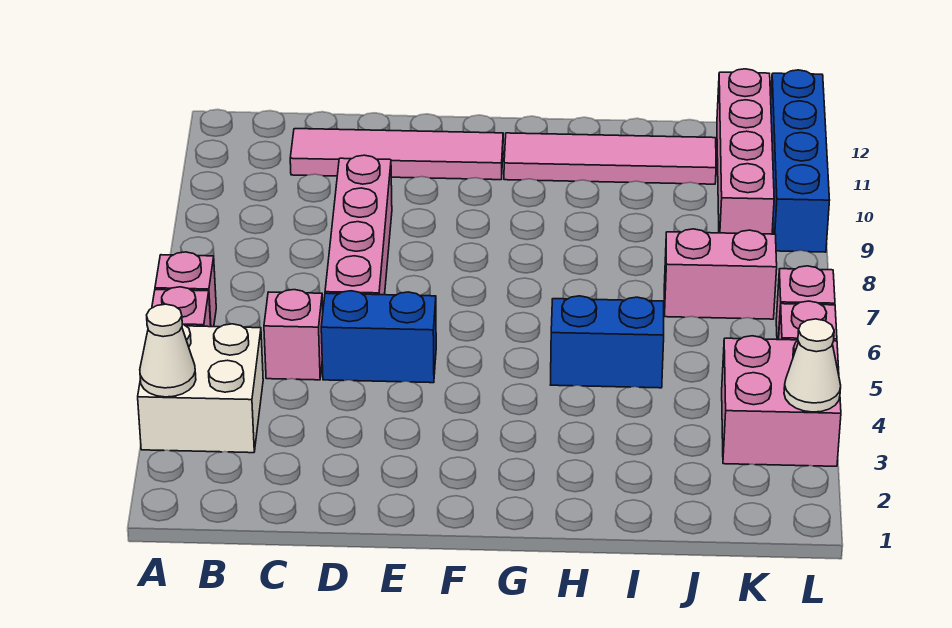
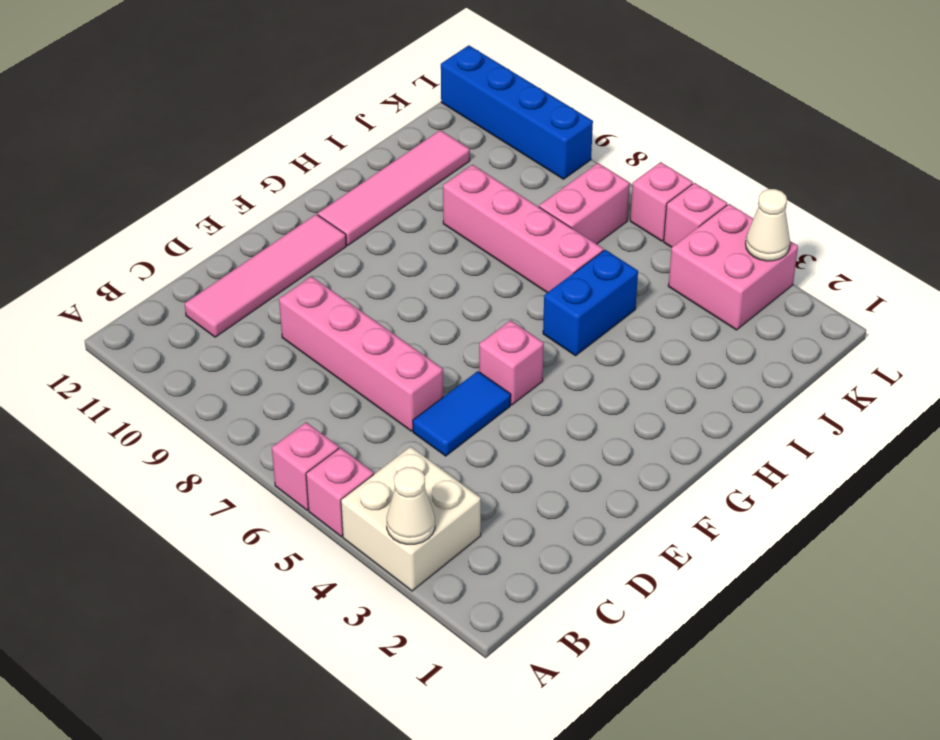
pink 1x1 brick [264,290,323,380] -> pink 1x1 brick moved to [479,320,544,405]
blue 1x2 brick [321,291,436,383] -> blue 1x2 tile [413,371,511,456]
pink 1x4 brick [717,69,774,234] -> pink 1x4 brick moved to [443,165,603,293]

